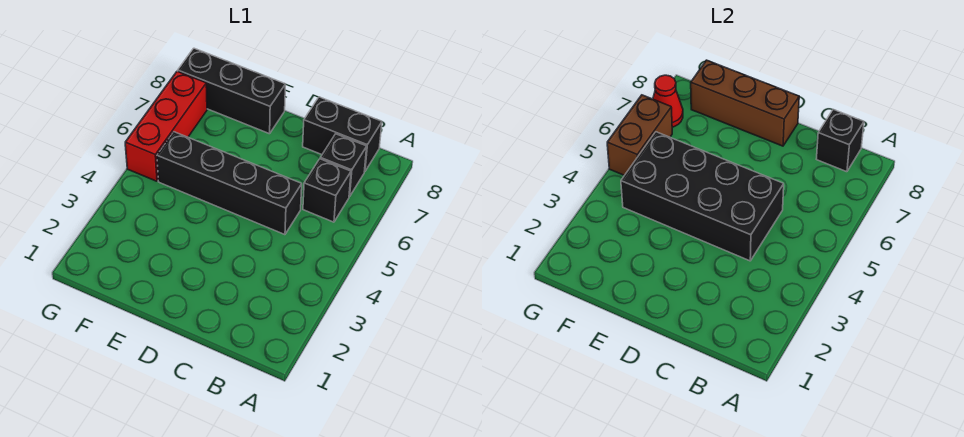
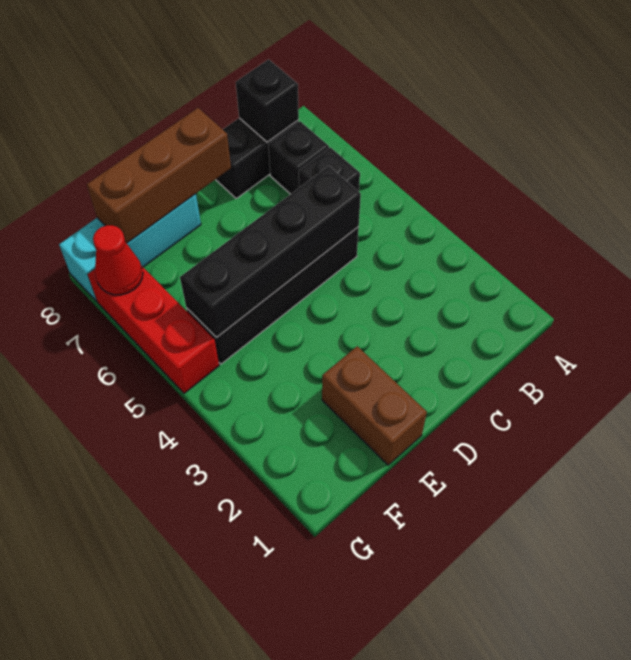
black 2x4 brick [621,132,784,261] -> black 1x4 brick [180,166,361,338]
black 1x3 brick [178,48,286,134] -> cyan 1x3 brick [59,194,201,301]
brown 1x2 brick [607,95,672,175] -> brown 1x2 brick moved to [322,346,427,465]

